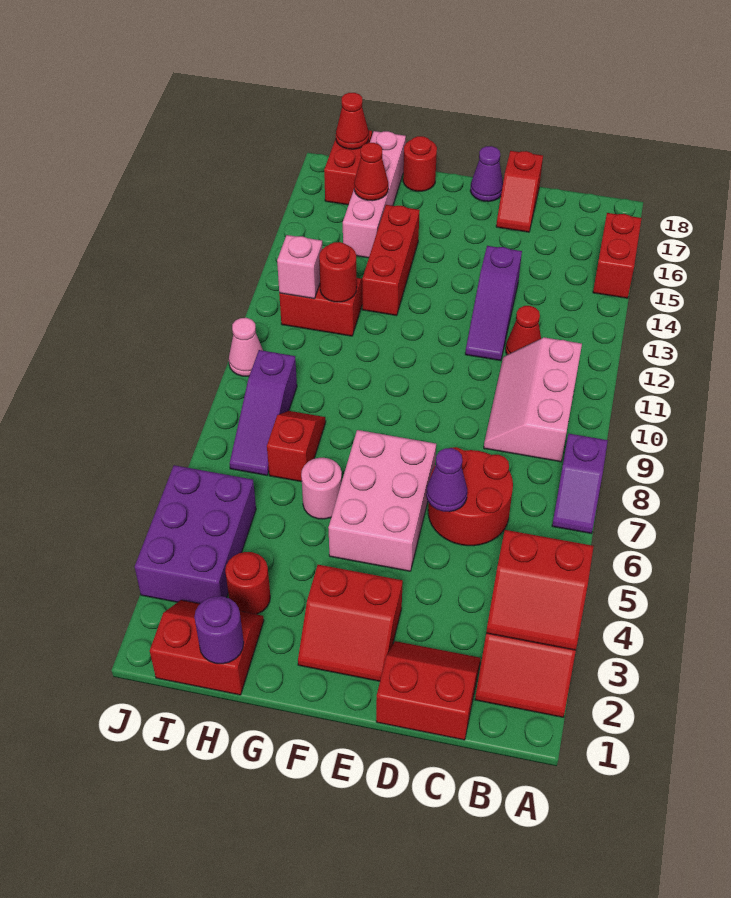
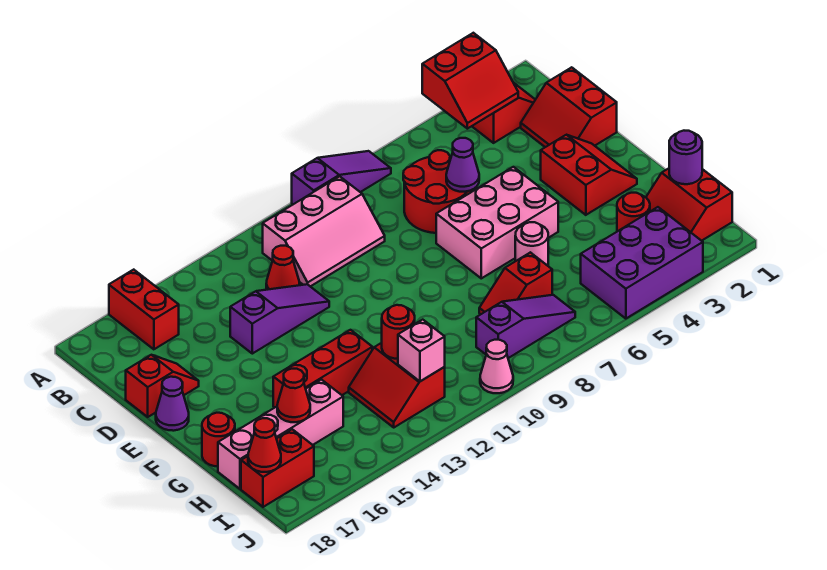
red 2x2 slope [486,530,594,650] -> red 2x2 slope turned to [422,33,518,129]
purple 1x2 slope [552,434,608,534] -> purple 1x3 slope [292,151,391,204]
red 1x2 brick [593,213,642,298] -> red 1x2 brick turned to [109,270,179,349]

